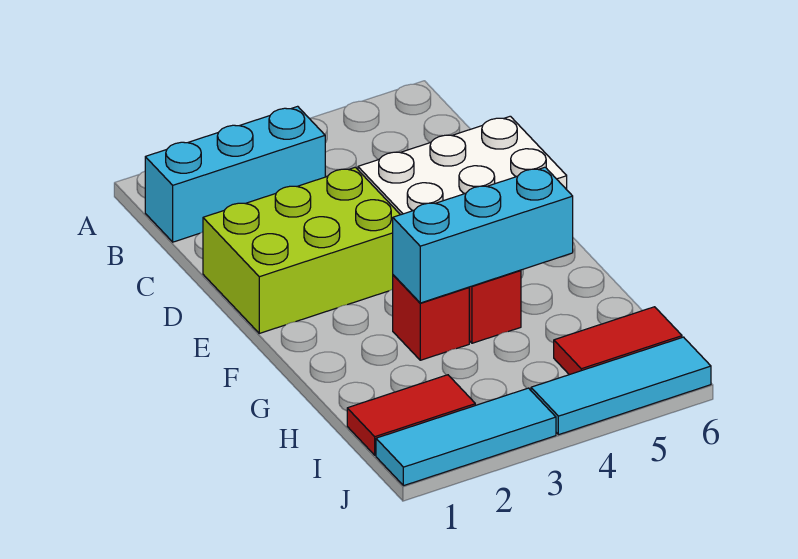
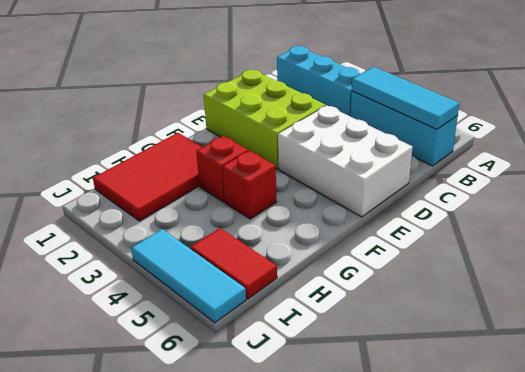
cyan 1x3 brick [393,167,573,303] -> cyan 1x3 brick moved to [350,91,458,166]
red 1x2 tile [347,375,475,455] -> red 2x3 tile [93,133,202,221]
cyan 1x3 tile [376,388,556,486] -> cyan 1x3 tile moved to [352,67,459,129]

